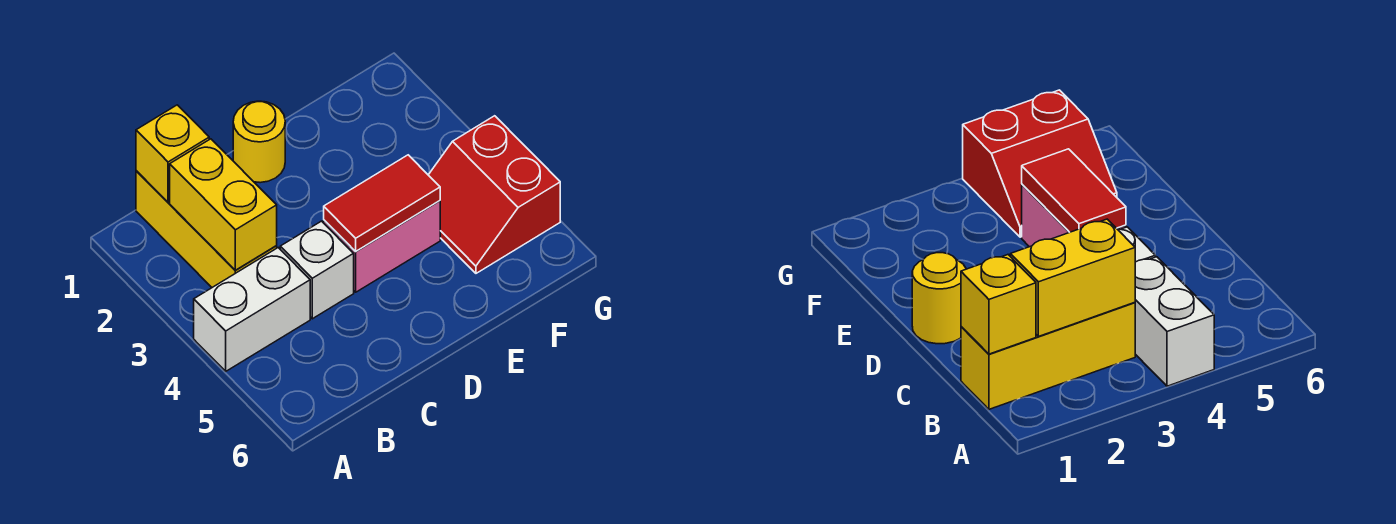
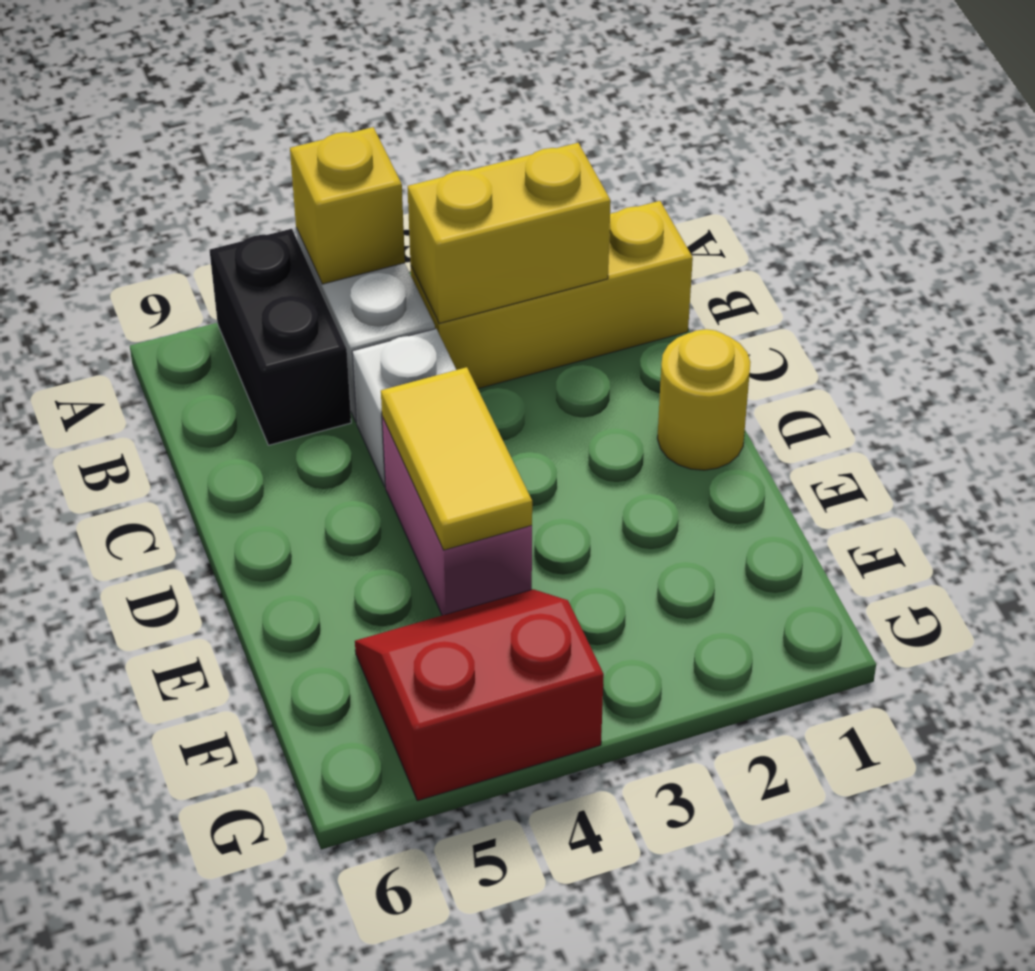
none -> black 1x2 brick [210,229,351,445]
yellow 1x1 brick [136,105,209,202] -> yellow 1x1 brick moved to [290,127,405,284]
red 1x2 tile [324,155,440,252] -> yellow 1x2 tile [381,367,532,550]

